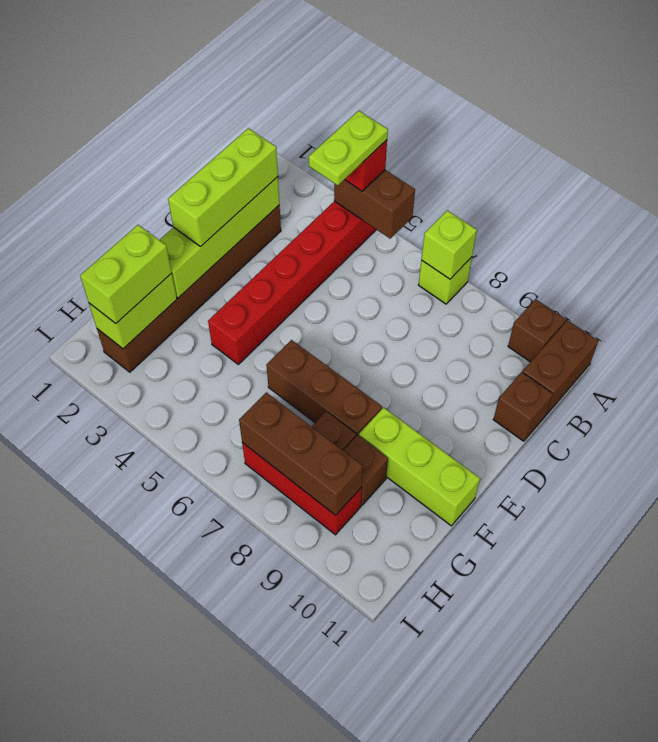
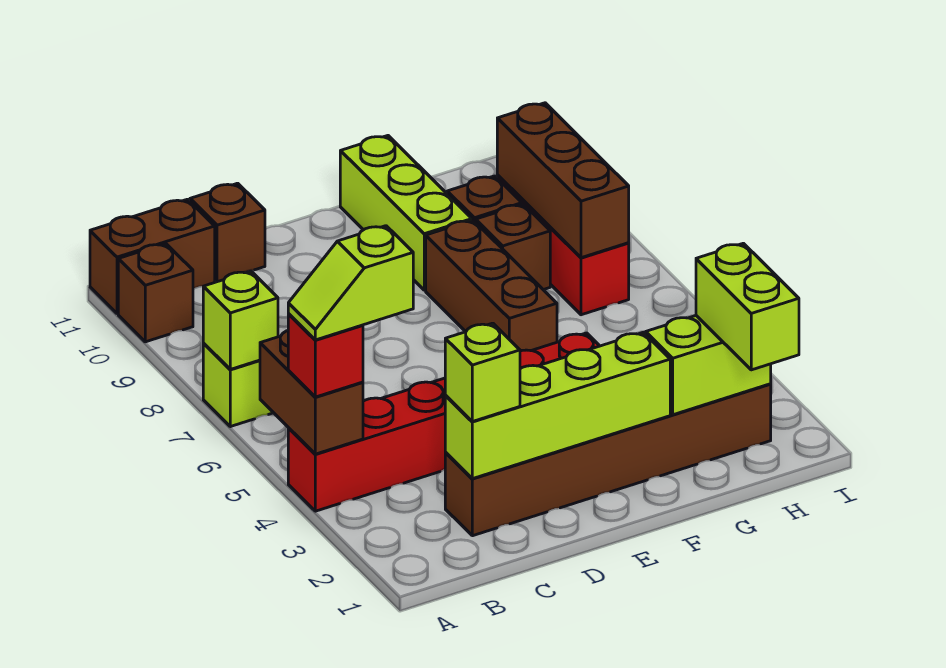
lime 1x2 plate [309,111,388,186] -> lime 1x2 slope [288,226,413,340]
lime 1x3 brick [168,128,278,247] -> lime 1x1 brick [445,323,520,422]
lime 1x2 brick [80,225,172,324] -> lime 1x2 brick turned to [696,243,799,370]

